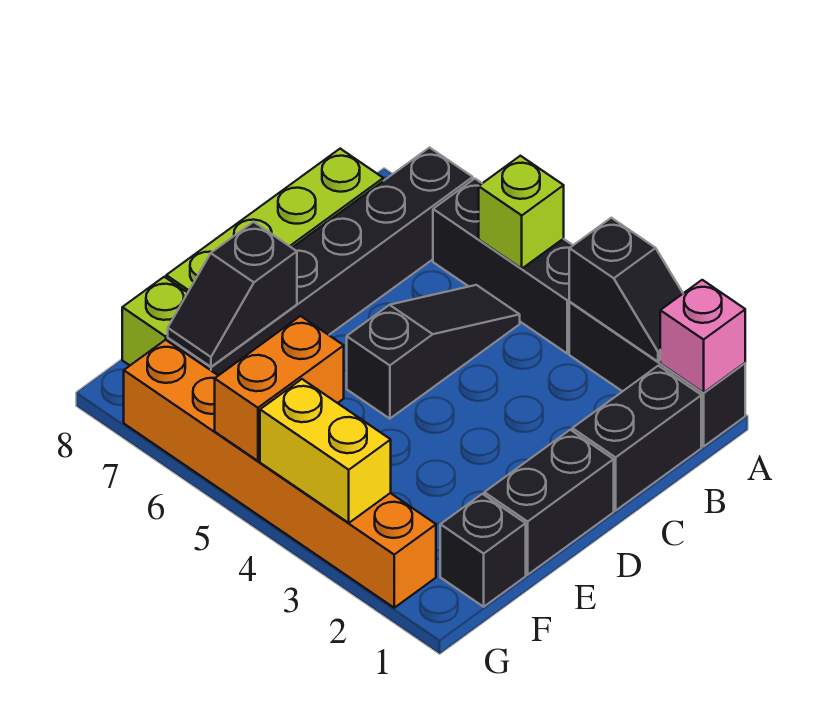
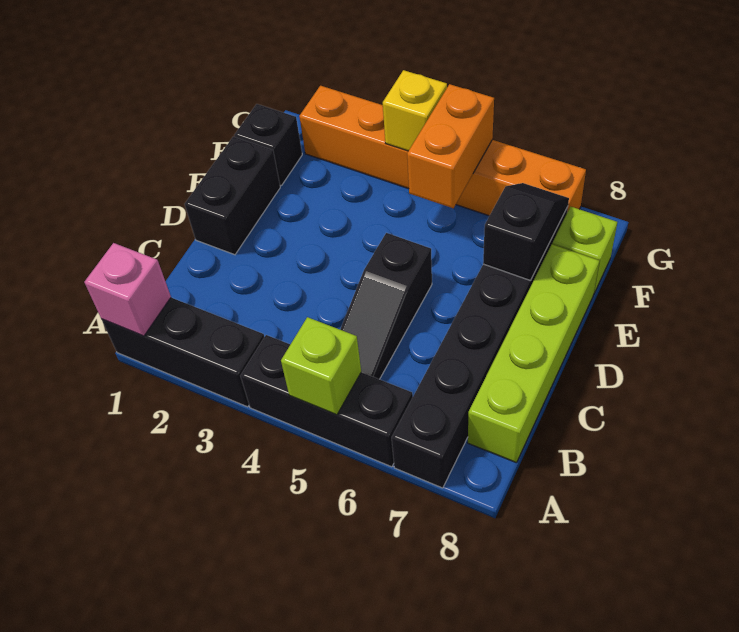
black 1x2 slope [569,218,683,362] -> none
black 1x2 brick [572,366,701,511] -> none
yellow 1x2 brick [260,379,391,523] -> yellow 1x1 brick [383,70,447,151]

